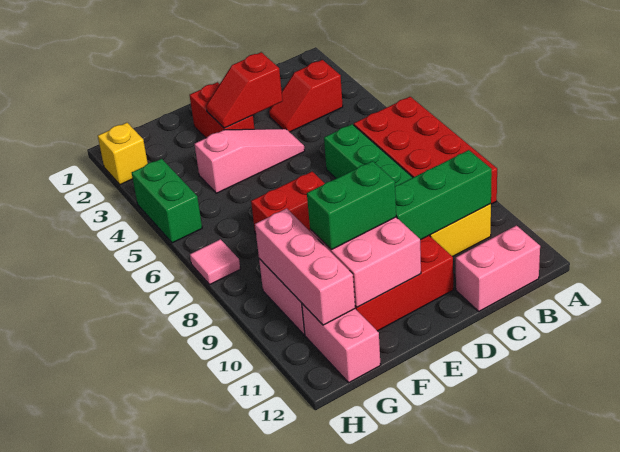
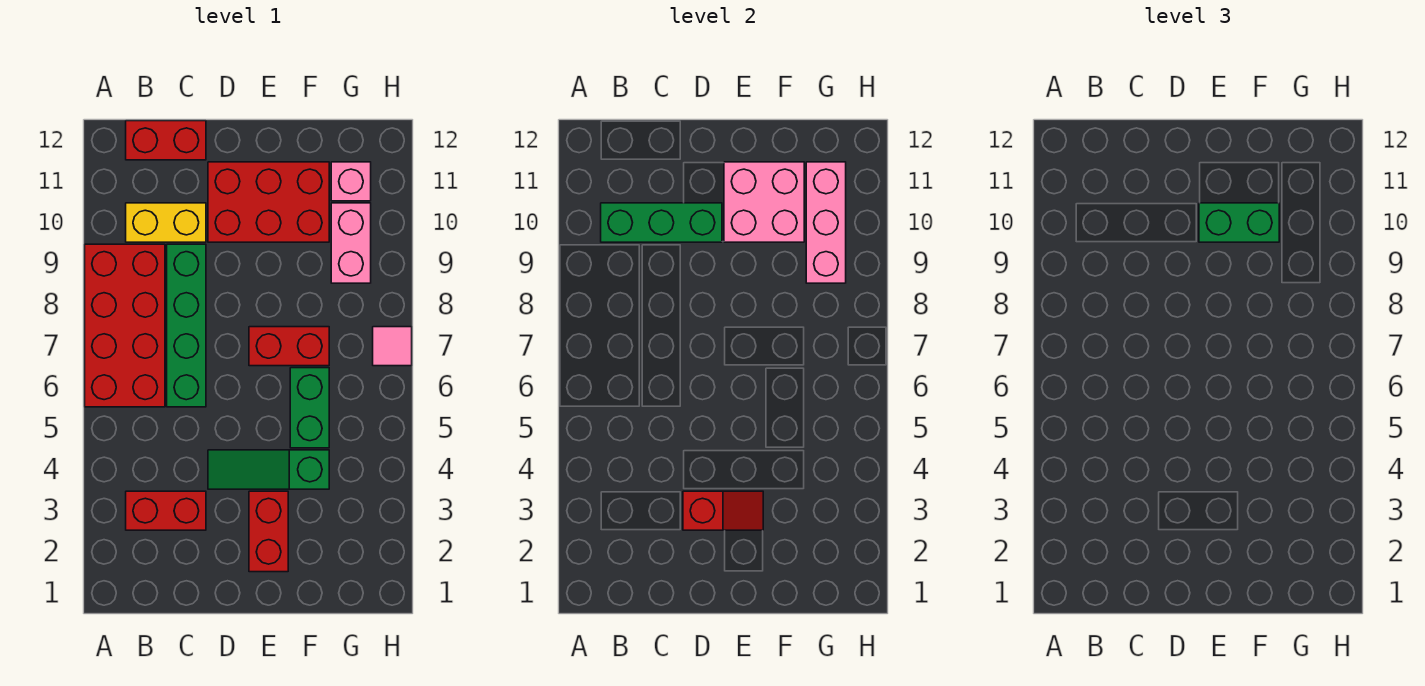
red 1x2 slope [269,60,343,132] -> red 1x2 brick [126,491,206,530]
pink 1x2 brick [456,225,540,311] -> red 1x2 brick [126,121,206,160]
pink 1x3 slope [195,129,305,193] -> green 1x3 slope [208,450,329,489]
pink 1x2 brick [302,304,381,383] -> pink 1x1 brick [331,162,371,201]
yellow 1x1 brick [98,123,148,185] -> none
green 1x2 brick [132,159,202,243] -> green 1x2 brick moved to [290,368,329,448]

